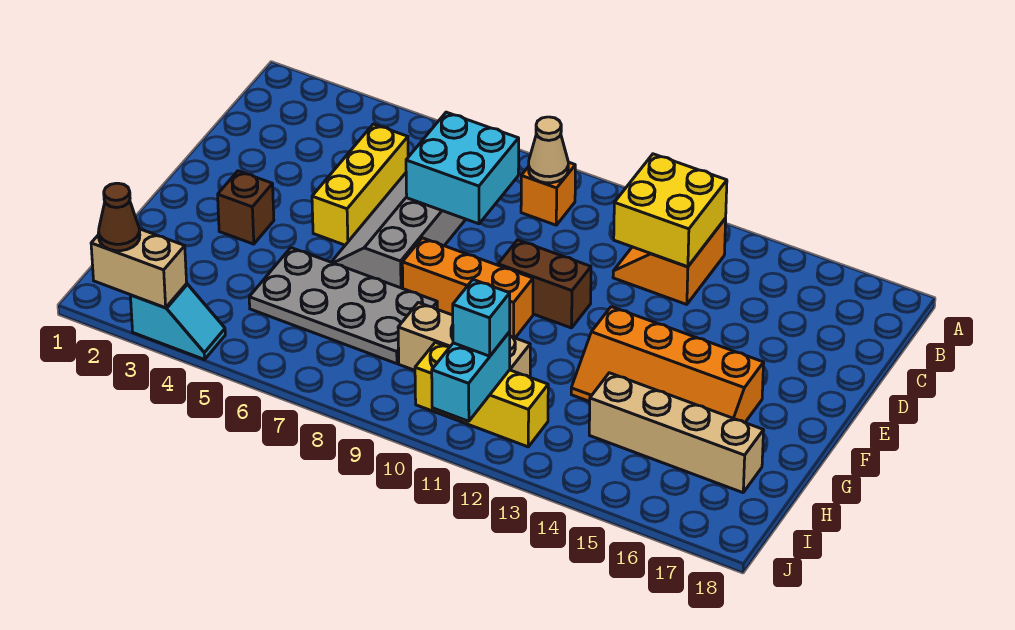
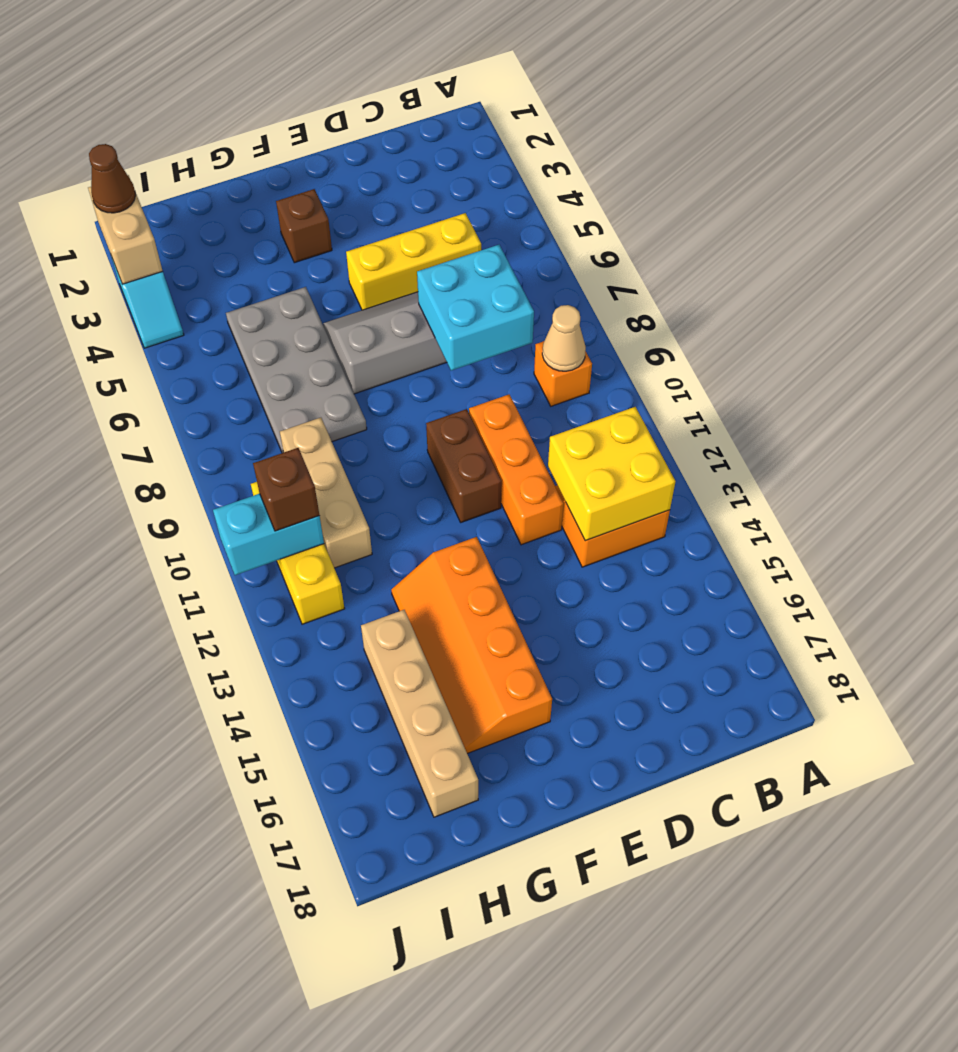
orange 1x3 brick [402,238,533,338] -> orange 1x3 brick moved to [469,394,564,545]
cyan 1x1 brick [453,280,510,356] -> brown 1x1 brick [253,448,319,531]

